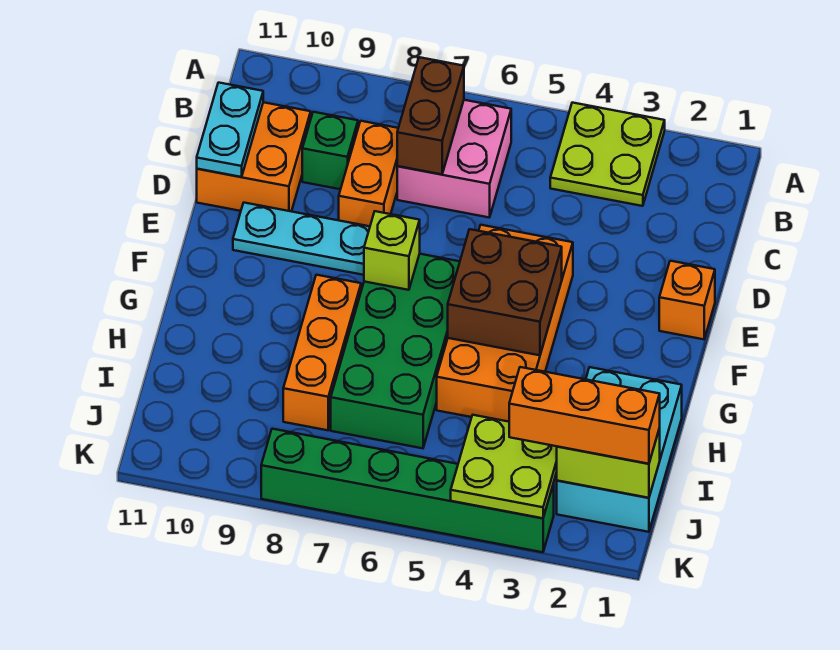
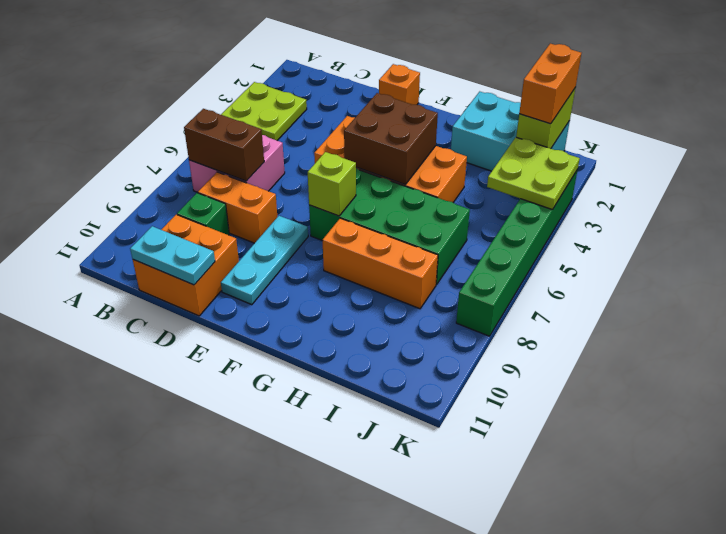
orange 1x3 brick [509,367,660,464] -> orange 1x2 brick [519,44,581,124]

